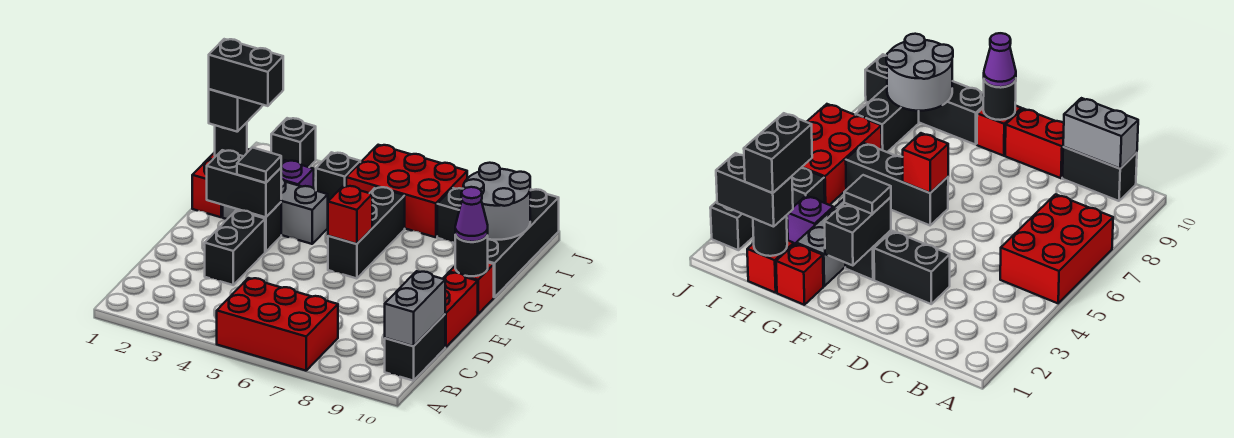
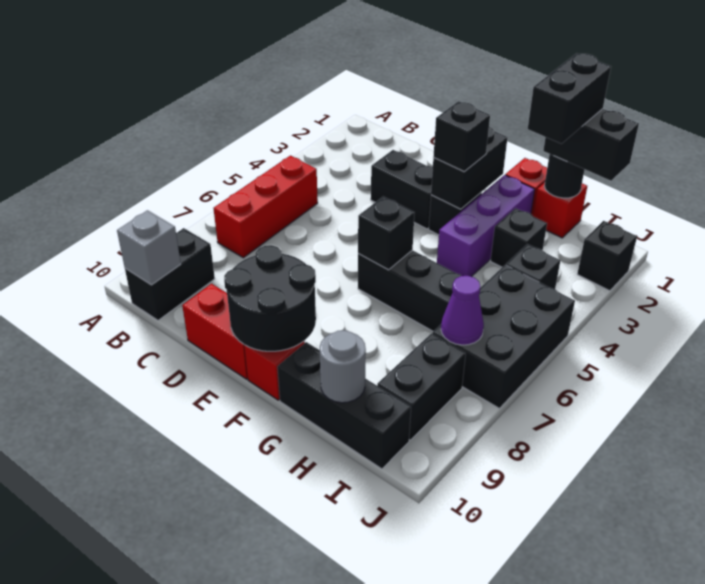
red 2x3 brick [217,278,338,371] -> red 1x3 brick [213,156,318,258]
black 1x2 brick [385,314,445,381] -> black 1x2 brick turned to [125,228,215,320]
grey 1x2 brick [385,271,445,346] -> grey 1x1 brick [117,210,181,285]
black 1x1 tile [237,148,281,183] -> black 1x1 brick [433,101,490,172]
red 1x1 brick [328,186,372,244] -> black 1x1 brick [358,197,414,270]
black 1x1 round brick [455,235,488,276] -> black 2x2 round brick [224,245,316,351]
purple 1x1 cone [455,187,488,242] -> purple 1x1 cone moved to [441,276,484,345]
grey 1x3 brick [223,179,328,244] -> purple 1x3 brick [437,175,535,277]
black 1x4 brick [488,189,559,297] -> black 1x3 brick [277,342,411,469]
purple 1x1 brick [281,160,314,188] -> black 1x1 brick [491,208,547,267]
grey 2x2 round brick [463,163,530,240] -> grey 1x1 round brick [320,330,366,403]
red 2x3 brick [346,145,467,237] -> black 2x3 brick [432,265,575,408]

